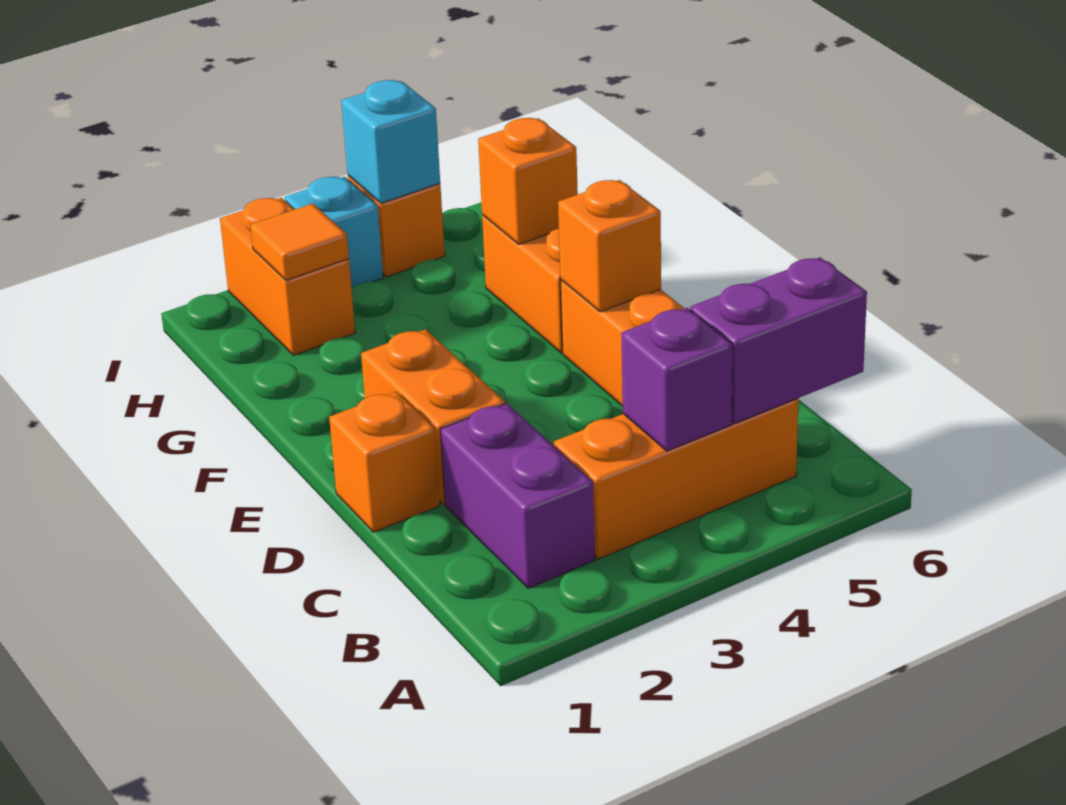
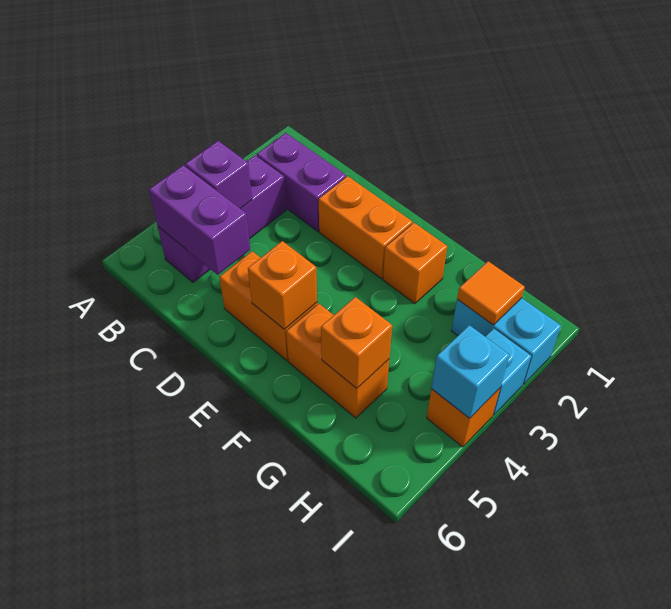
orange 1x3 brick [554,398,798,559] -> purple 1x3 brick [158,155,286,282]
purple 1x2 brick [690,257,867,423] -> purple 1x2 brick turned to [149,165,250,275]
orange 1x1 brick [329,392,440,532] -> orange 1x1 brick moved to [383,223,447,304]
orange 1x2 brick [220,198,355,355] -> cyan 1x2 brick [451,298,561,384]

